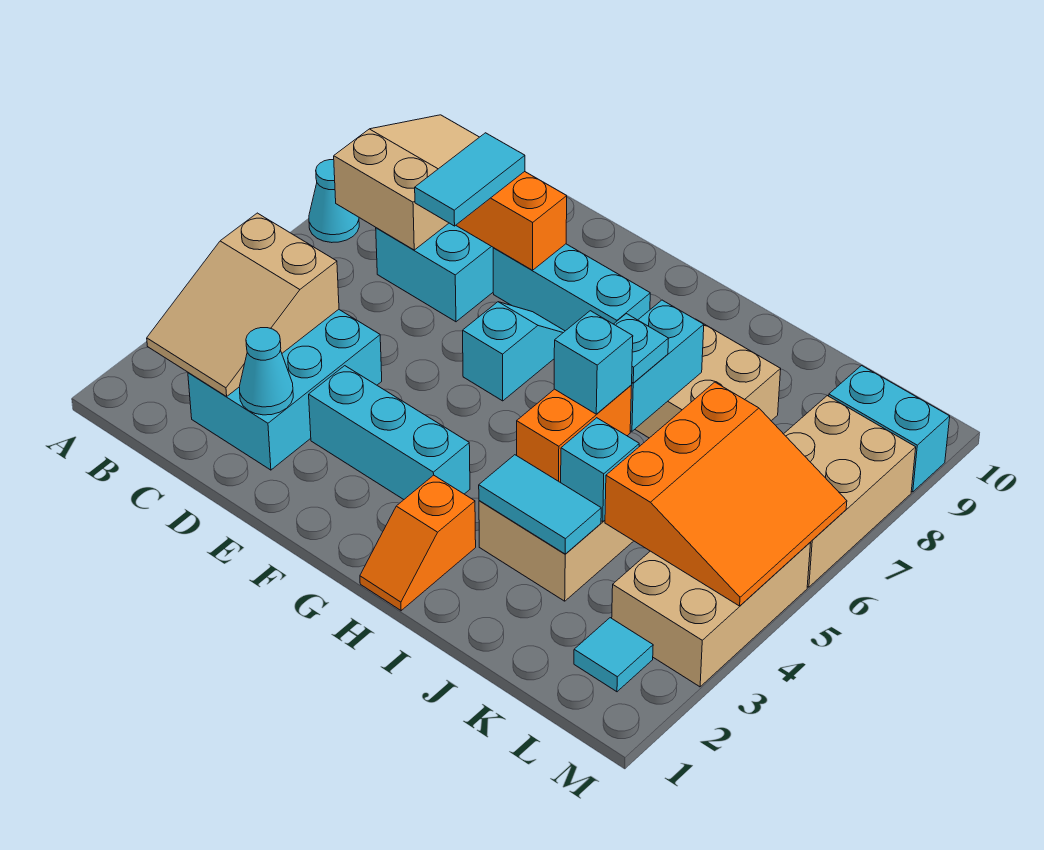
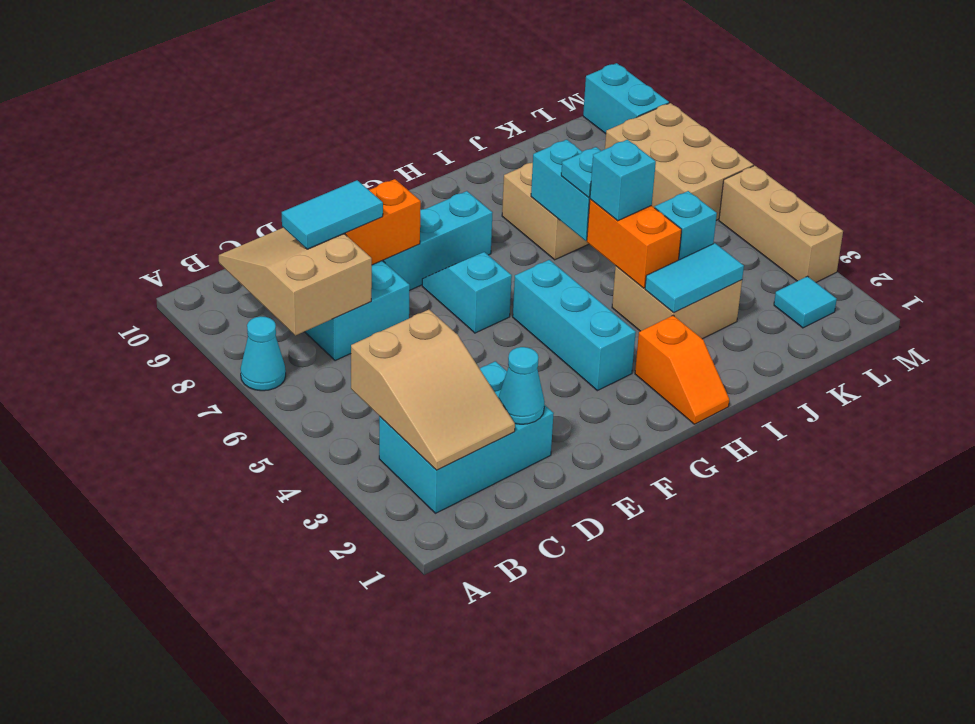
cyan 2x3 brick [188,309,382,470] -> cyan 2x3 brick turned to [379,361,554,513]
cyan 1x2 tile [415,133,525,226] -> cyan 1x2 tile turned to [282,180,383,249]
cyan 1x3 brick [309,366,470,499] -> cyan 1x3 brick turned to [513,260,636,391]
orange 3x3 slope [605,382,847,606] -> none
tan 2x3 brick [612,543,811,687] -> tan 1x3 brick [719,166,843,282]
cyan 1x2 brick [829,366,950,492] -> cyan 1x2 brick turned to [583,63,669,134]

